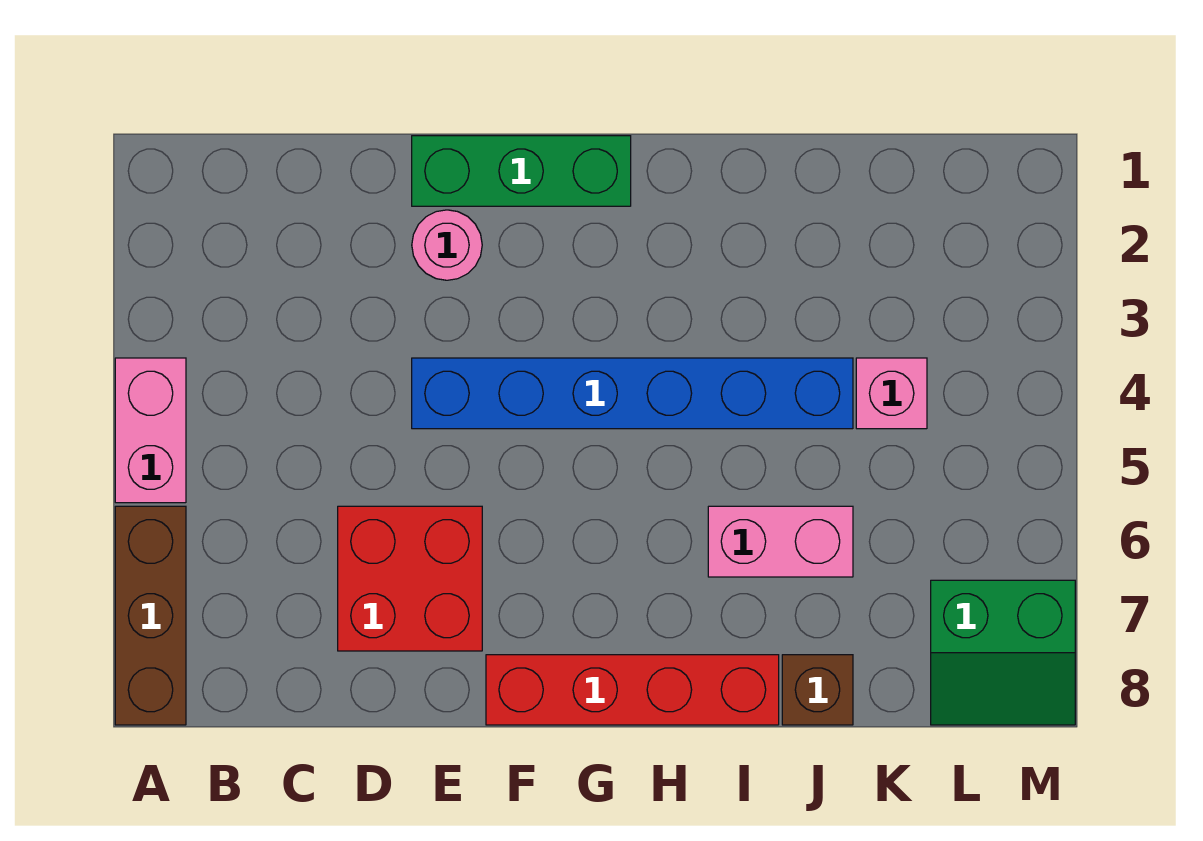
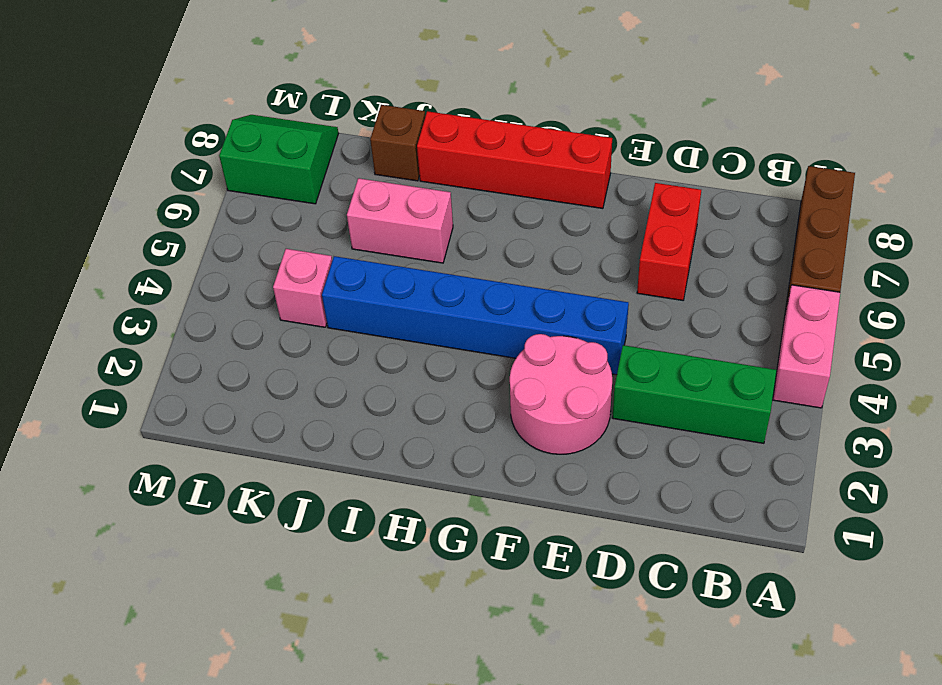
red 2x2 brick [338,506,482,651] -> red 1x2 brick [637,183,701,300]
green 1x3 brick [412,136,631,206] -> green 1x3 brick moved to [612,345,777,443]
pink 1x1 round brick [412,210,482,280] -> pink 2x2 round brick [510,334,612,454]

